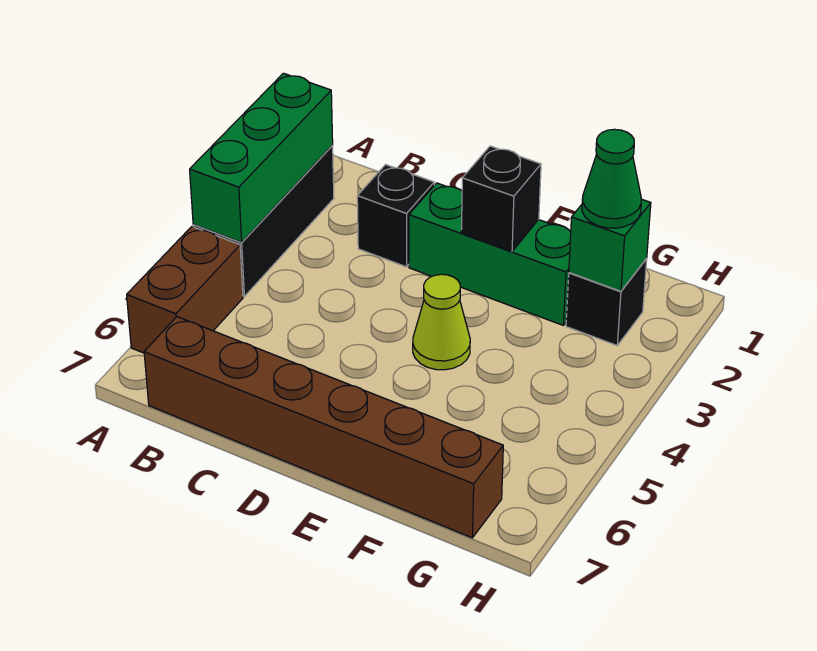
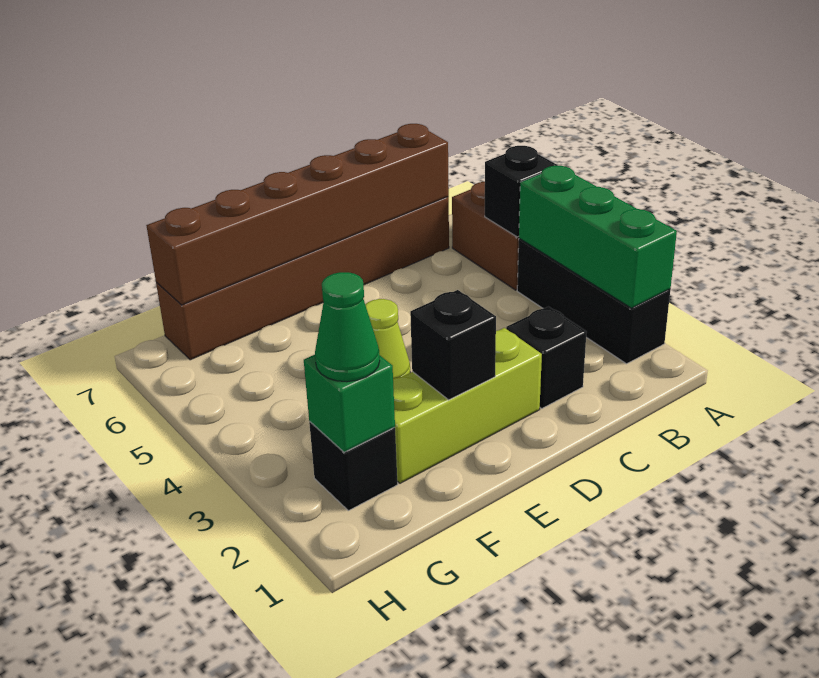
none -> black 1x1 brick [485,146,558,237]
none -> brown 1x6 brick [146,124,449,305]
green 1x3 brick [409,183,571,325] -> lime 1x3 brick [393,328,542,483]

